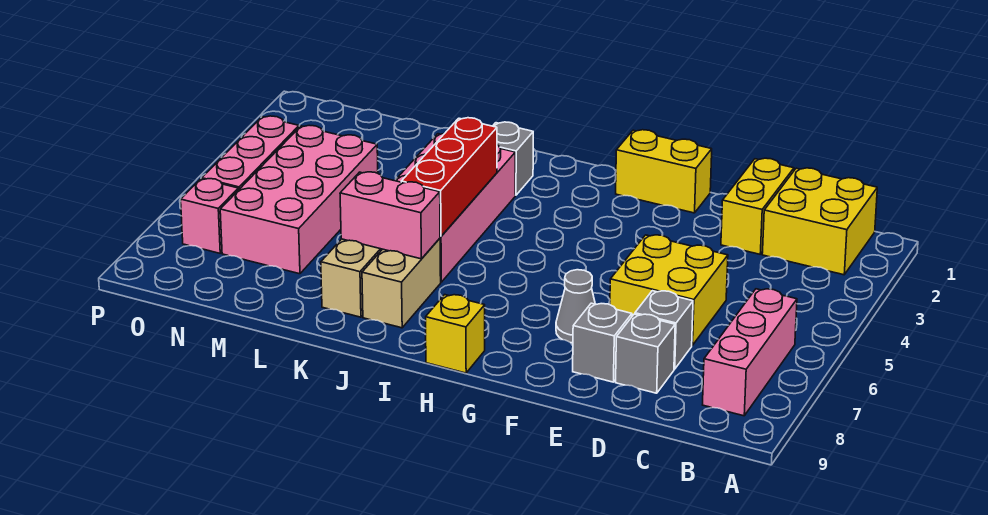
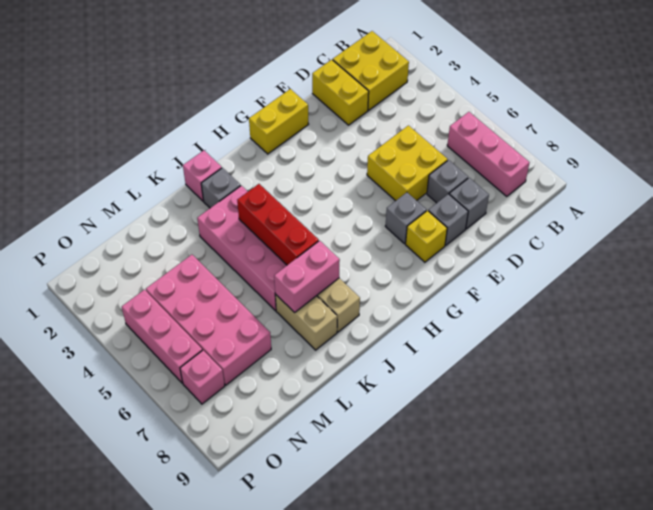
grey 1x1 cone [556,270,595,343] -> grey 1x1 brick [385,192,426,244]
yellow 1x1 brick [426,295,485,373] -> yellow 1x1 brick moved to [406,211,447,262]
none -> pink 1x1 brick [183,150,222,201]

